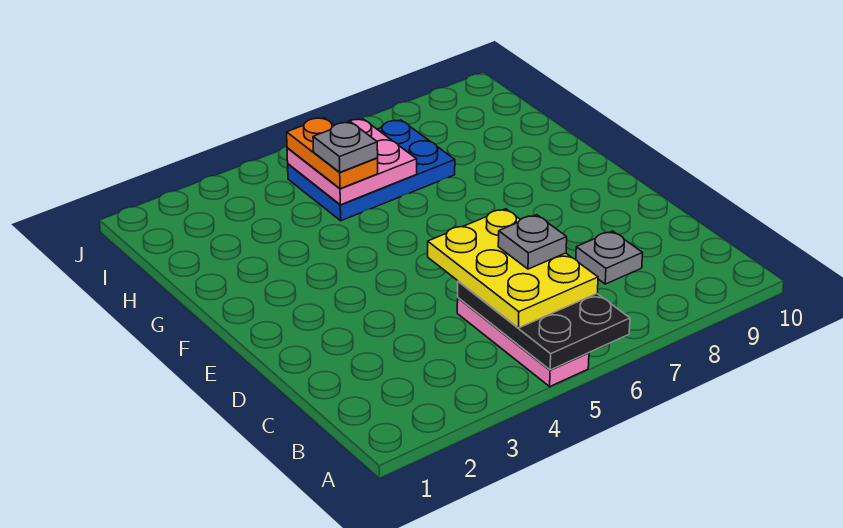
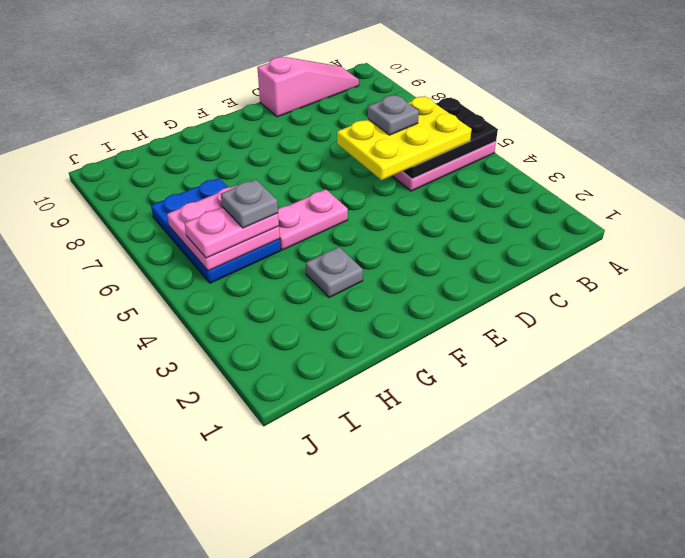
none -> pink 1x3 slope [257,57,359,117]
grey 1x1 plate [576,231,643,284] -> grey 1x1 plate moved to [306,247,363,298]
none -> pink 1x2 plate [278,189,348,250]
orange 1x2 plate [287,118,378,189] -> pink 1x2 plate [184,207,279,258]

